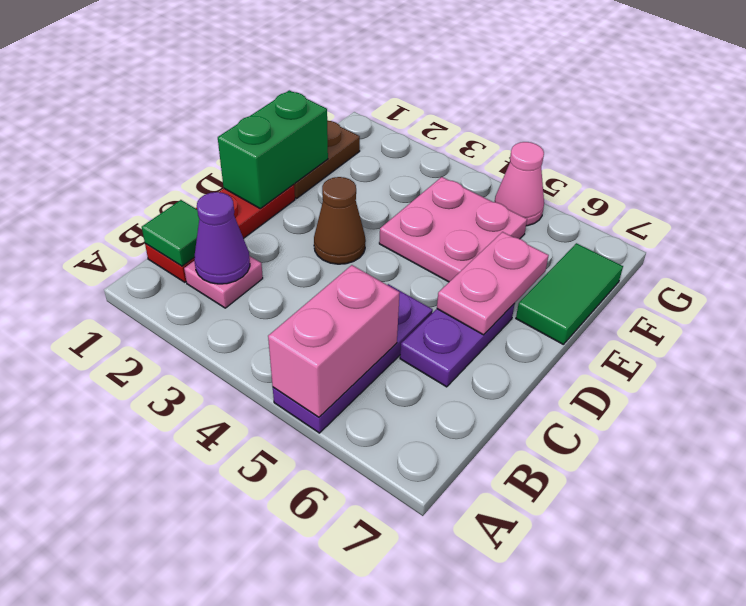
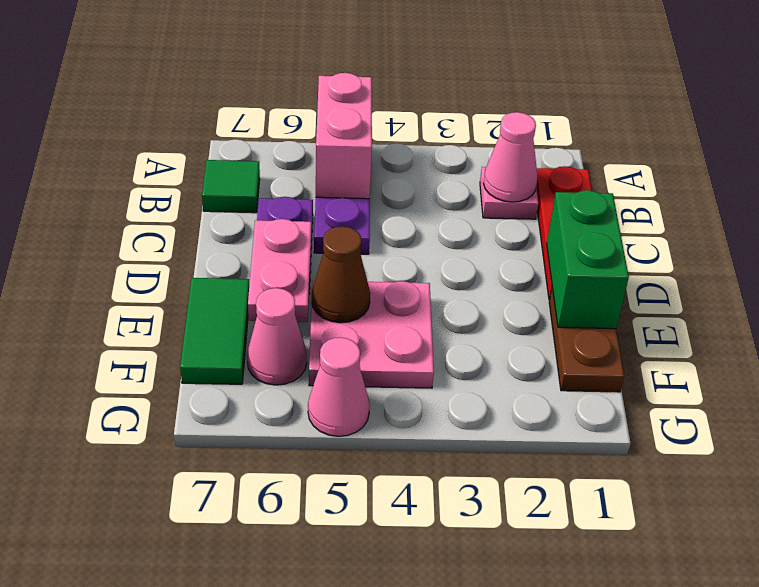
green 1x1 tile [142,200,199,266] -> green 1x1 tile moved to [202,160,260,213]
purple 1x1 cone [194,192,250,284] -> pink 1x1 cone [483,112,538,202]
brown 1x1 cone [314,177,366,264] -> brown 1x1 cone moved to [312,226,370,323]
none -> pink 1x1 cone [247,288,307,385]

